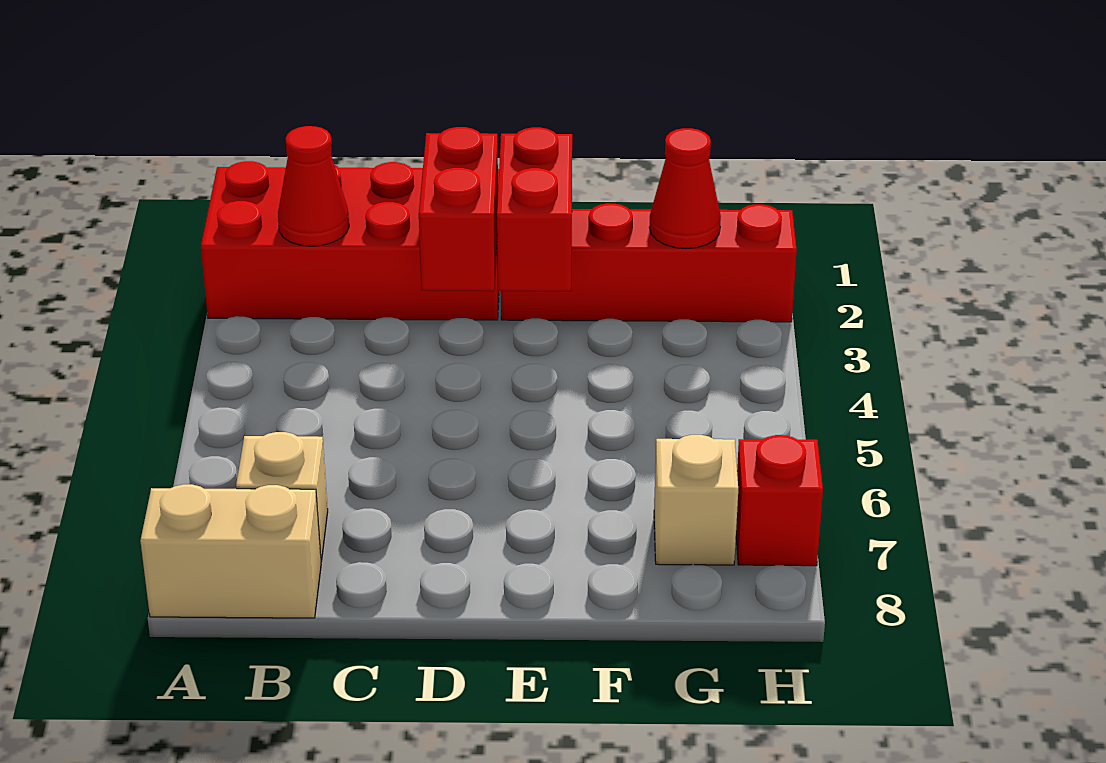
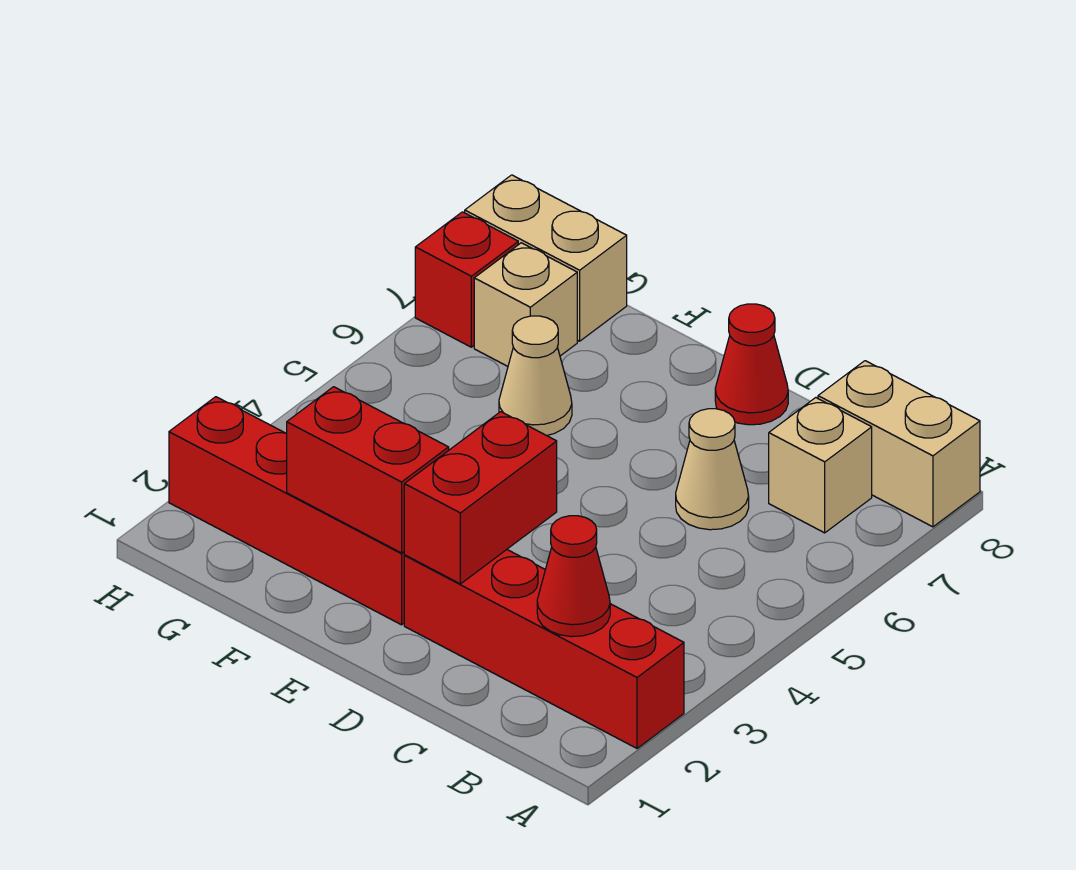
red 2x4 brick [201,161,499,320] -> red 1x4 brick [404,550,684,748]
none -> tan 1x1 cone [676,409,749,530]
red 1x2 brick [497,127,572,291] -> red 1x2 brick turned to [287,387,449,553]
none -> tan 1x1 cone [499,316,572,436]
red 1x1 cone [649,128,721,249] -> red 1x1 cone moved to [715,304,788,425]
none -> tan 1x2 brick [465,175,627,341]

